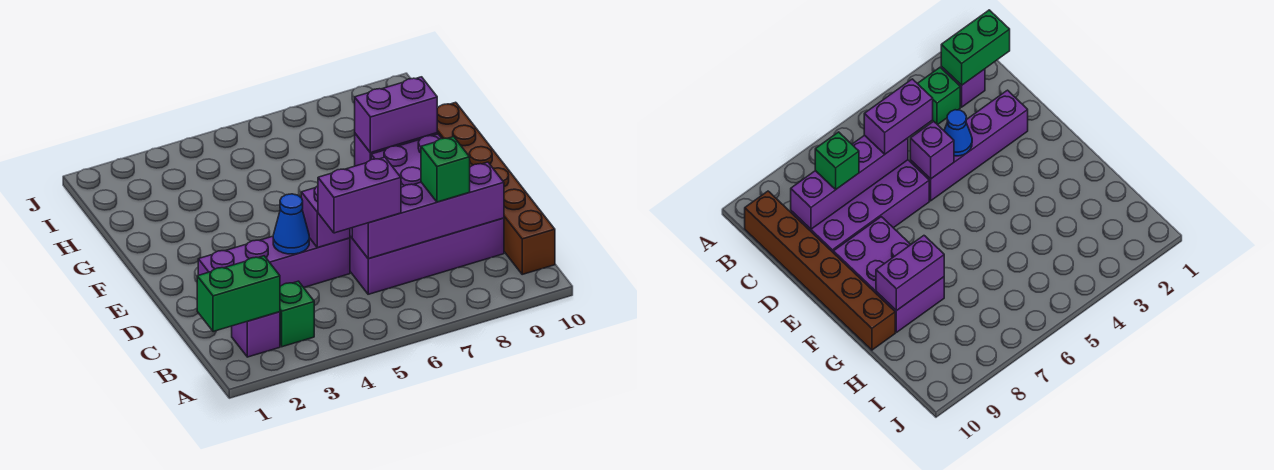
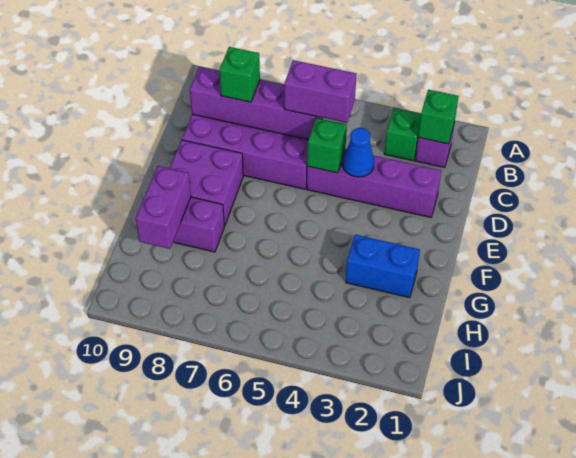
green 1x2 brick [197,256,280,332] -> green 1x1 brick [418,90,459,144]
brown 1x6 brick [437,102,555,274] -> none
purple 1x1 brick [301,186,350,248] -> green 1x1 brick [307,118,347,173]
none -> blue 1x2 brick [346,235,420,298]
purple 1x2 brick [355,77,437,153] -> purple 1x2 brick turned to [136,166,191,249]

